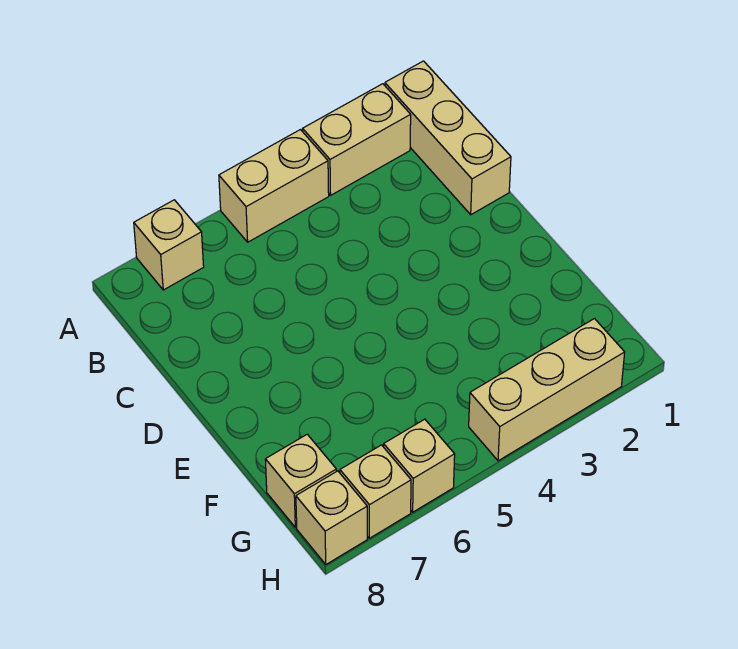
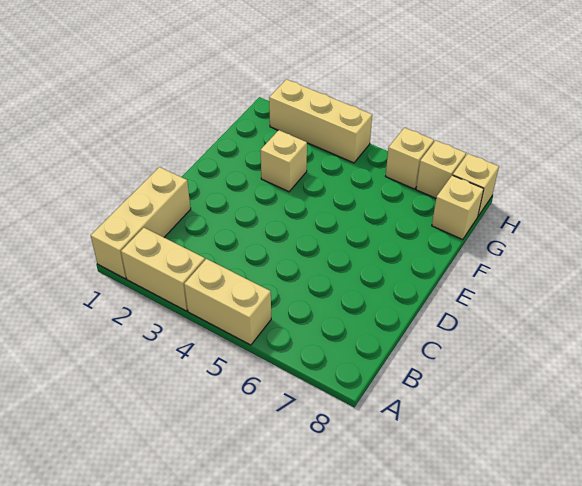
tan 1x1 brick [134,200,204,290] -> tan 1x1 brick moved to [260,130,307,192]

